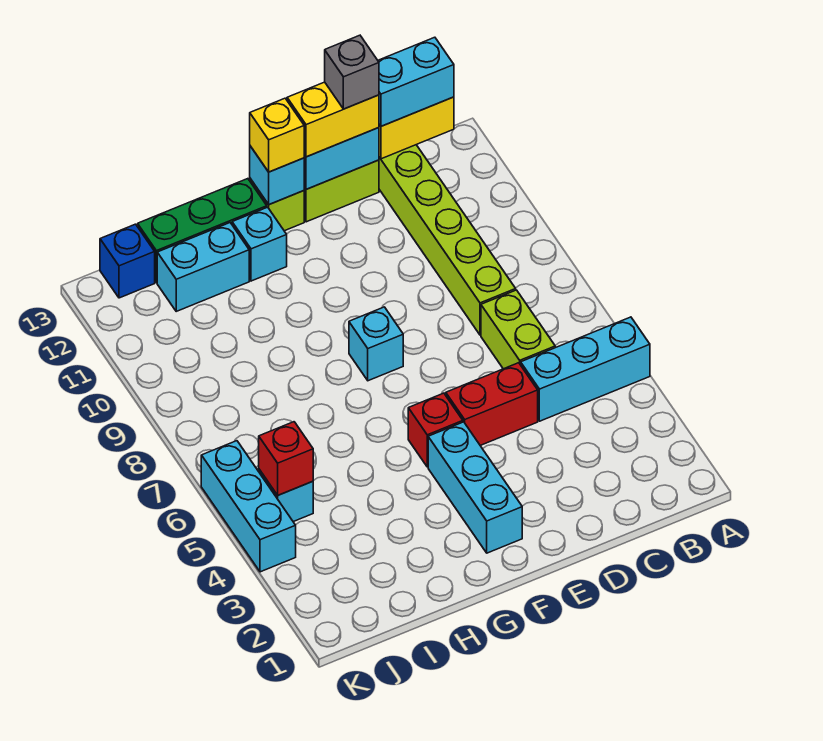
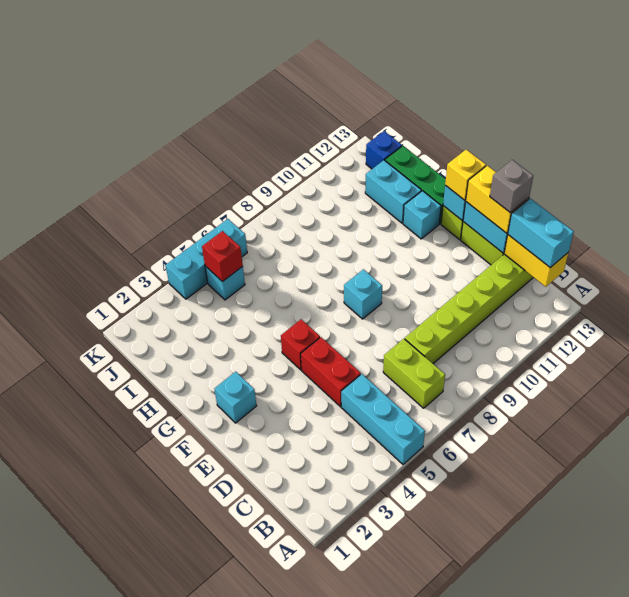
lime 1x2 brick [481,290,555,369] -> lime 1x2 brick turned to [383,339,445,408]
cyan 1x3 brick [428,422,522,553] -> cyan 1x1 brick [214,372,257,423]

